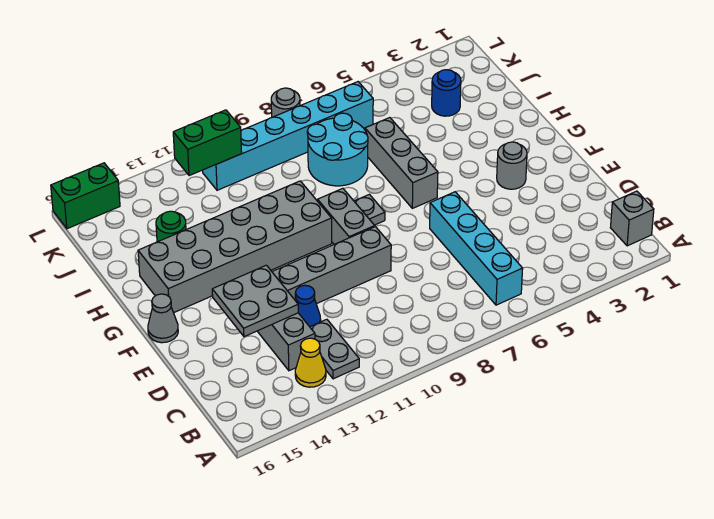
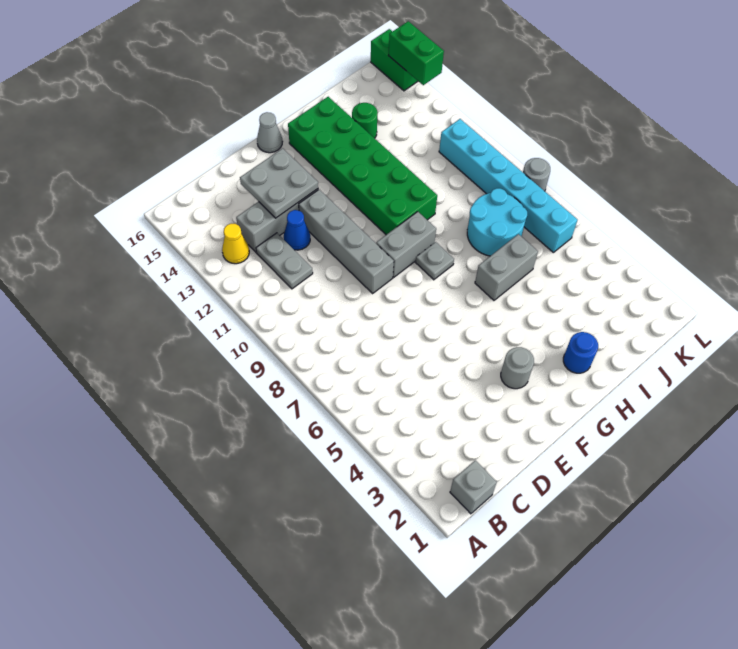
cyan 1x4 brick [430,192,523,305] -> none
grey 1x2 plate [310,319,359,379] -> grey 1x2 plate turned to [256,233,313,289]
grey 1x3 brick [365,118,438,208] -> grey 1x2 brick [475,234,538,300]
grey 2x6 brick [138,181,332,313] -> green 2x6 brick [288,97,437,235]
blue 1x1 round brick [432,70,461,116] -> blue 1x1 round brick moved to [563,332,598,373]
green 1x2 brick [173,110,242,176] -> green 1x2 brick moved to [388,21,444,85]

